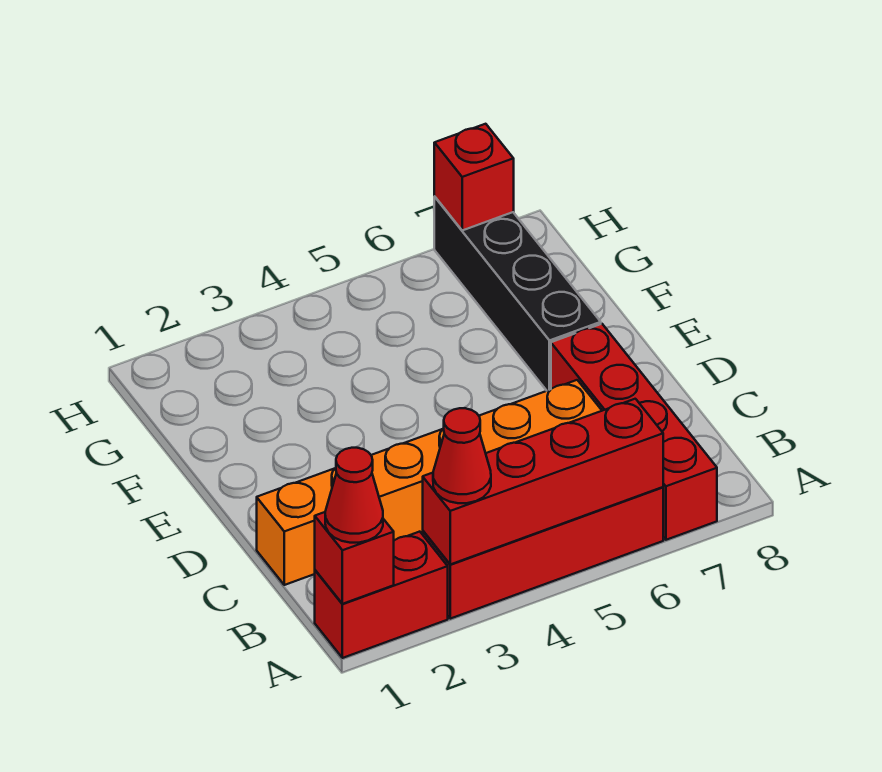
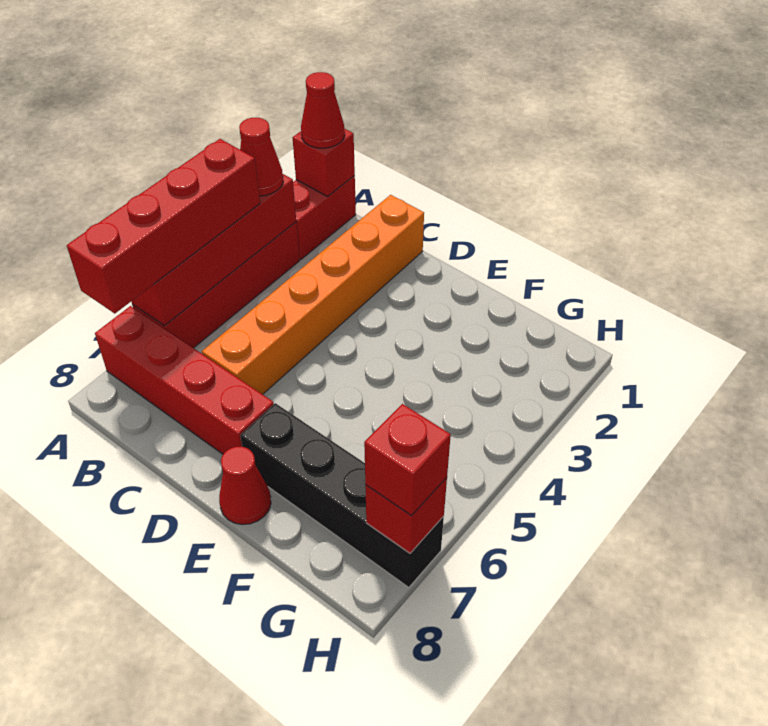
none -> red 1x4 brick [67,139,260,313]
none -> red 1x1 cone [219,447,271,525]
none -> red 1x1 brick [364,404,451,516]

